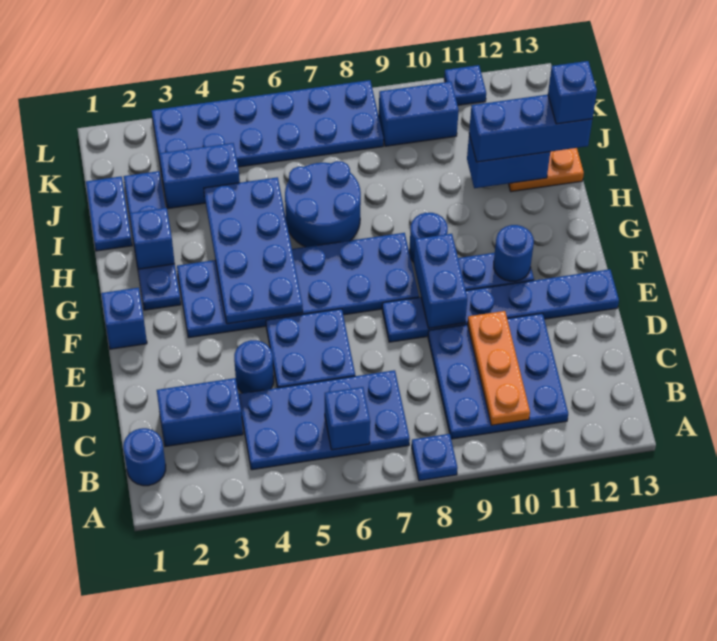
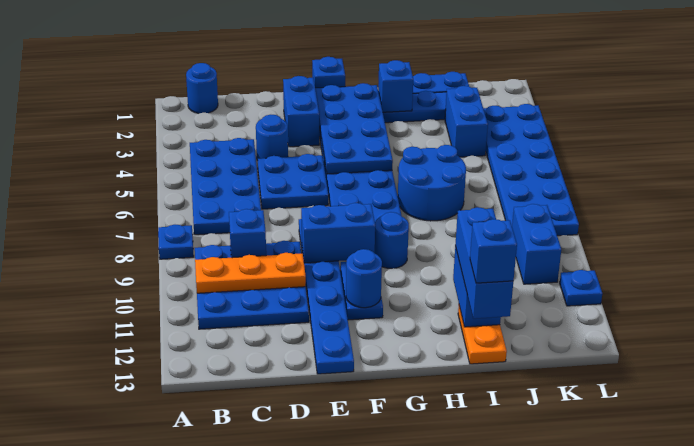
blue 1x1 brick [325,387,370,450] -> blue 1x1 brick moved to [229,209,266,258]
blue 1x2 brick [157,378,243,447] -> blue 1x2 brick moved to [283,76,319,147]
blue 2x4 plate [204,177,303,324] -> blue 2x4 plate turned to [315,83,393,174]

